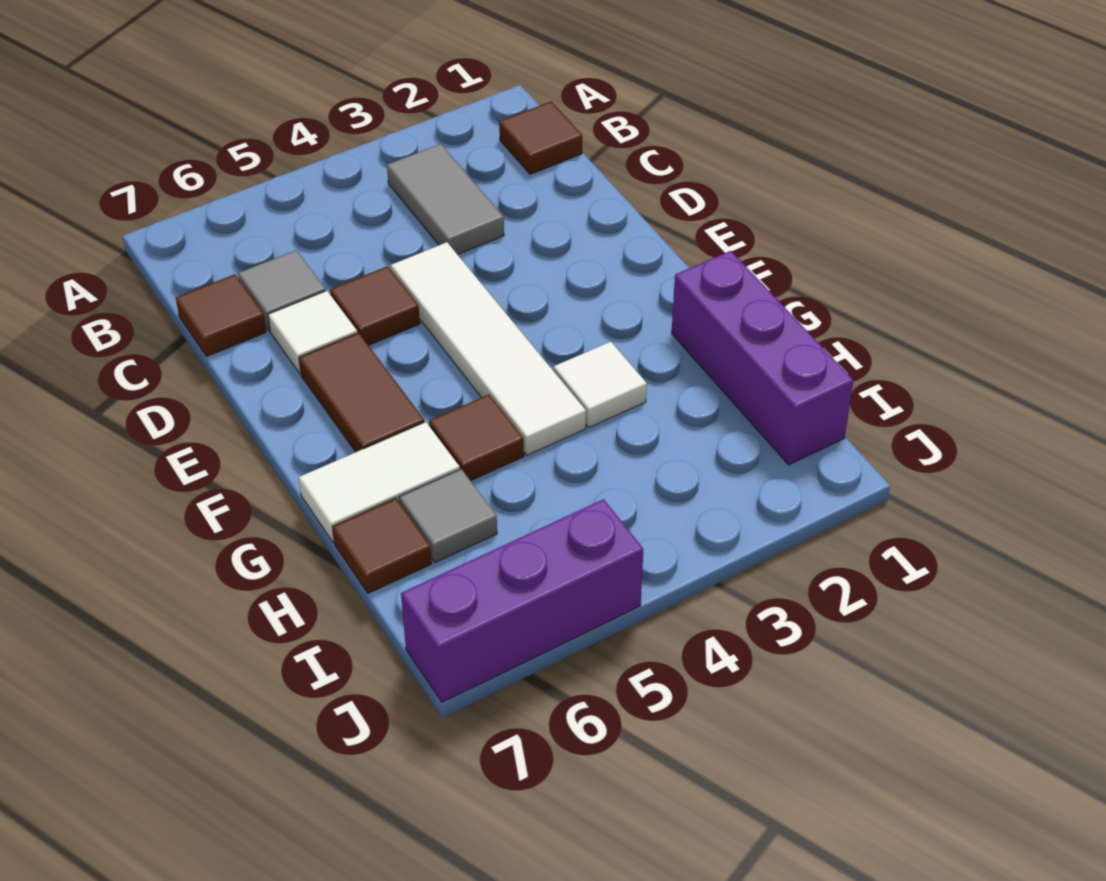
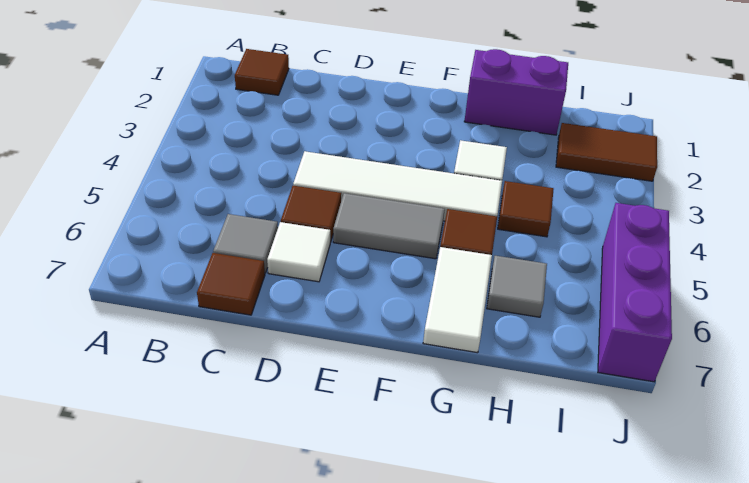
grey 1x2 tile [387,144,504,255] -> grey 1x2 tile moved to [333,193,445,259]
brown 1x2 tile [299,333,424,452] -> brown 1x2 tile moved to [556,123,657,181]
purple 1x3 brick [672,251,854,465] -> purple 1x2 brick [464,49,568,135]
brown 1x1 tile [333,498,432,593] -> brown 1x1 tile moved to [498,181,554,237]

